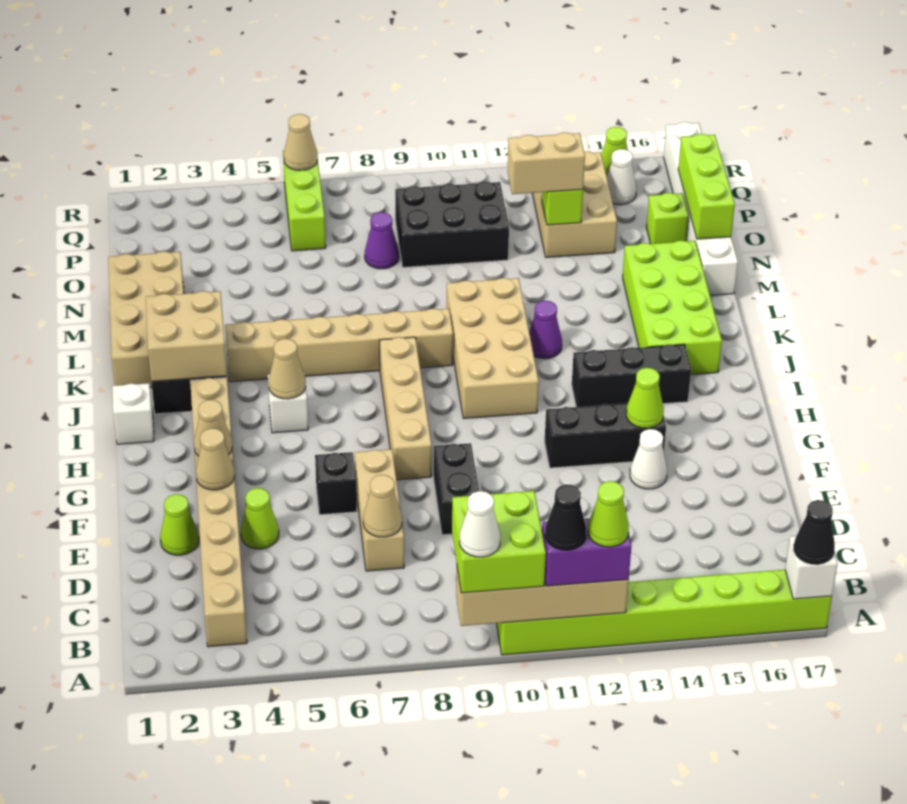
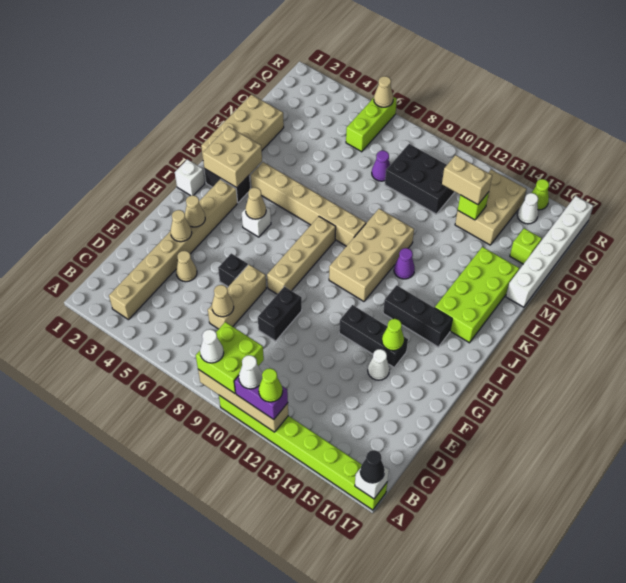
black 1x1 cone [545,485,586,550] -> white 1x1 cone [239,355,262,389]
lime 1x1 cone [160,494,199,555] -> none
lime 1x1 cone [241,488,279,549] -> tan 1x1 cone [176,251,197,282]
lime 1x3 brick [678,134,735,239] -> none

